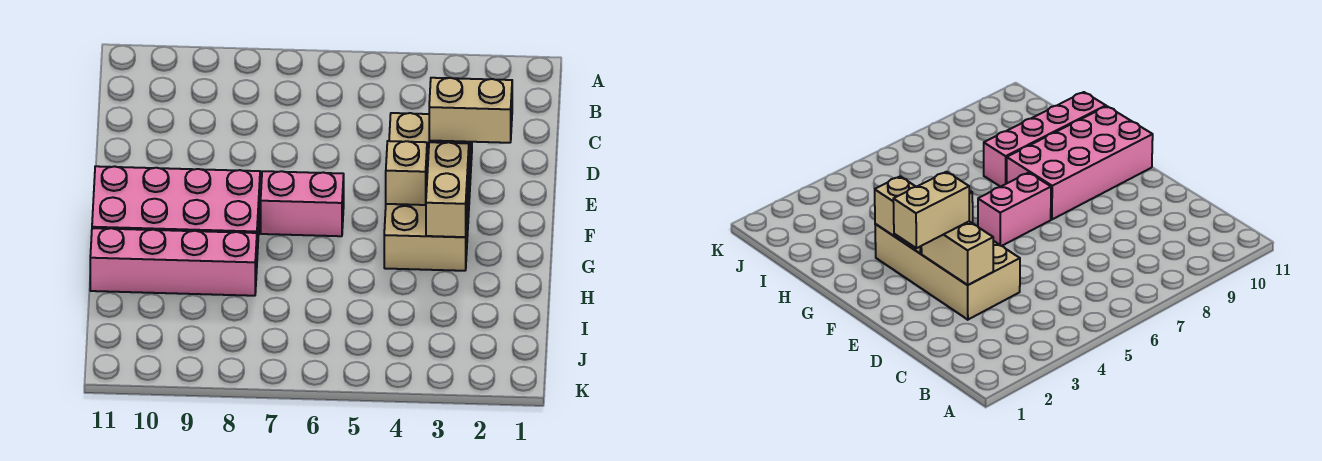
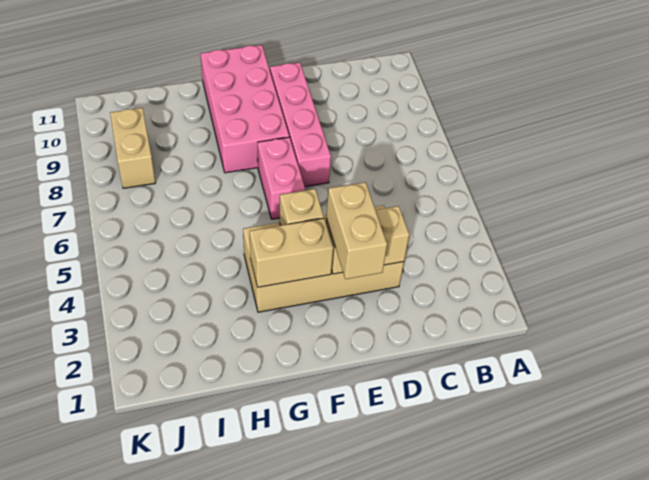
pink 1x4 brick [90,228,257,296] -> pink 1x4 brick moved to [270,63,331,187]
none -> tan 1x2 brick [110,108,155,188]

